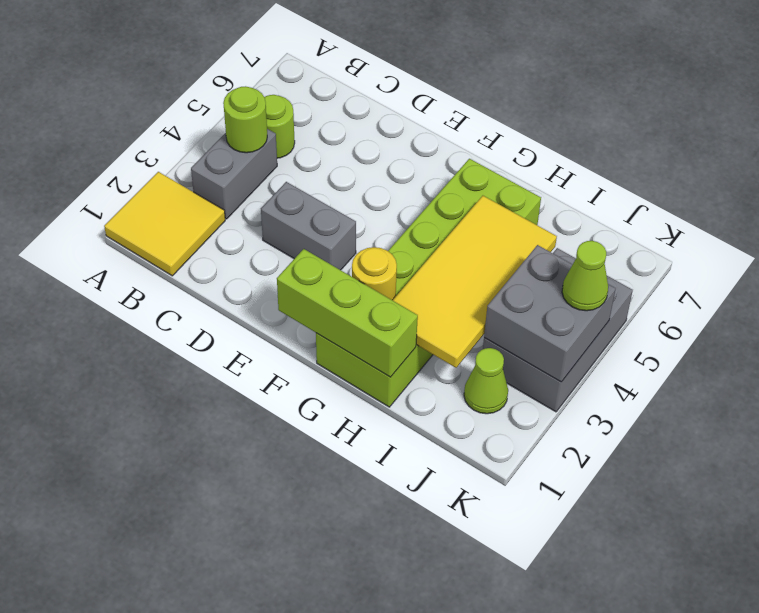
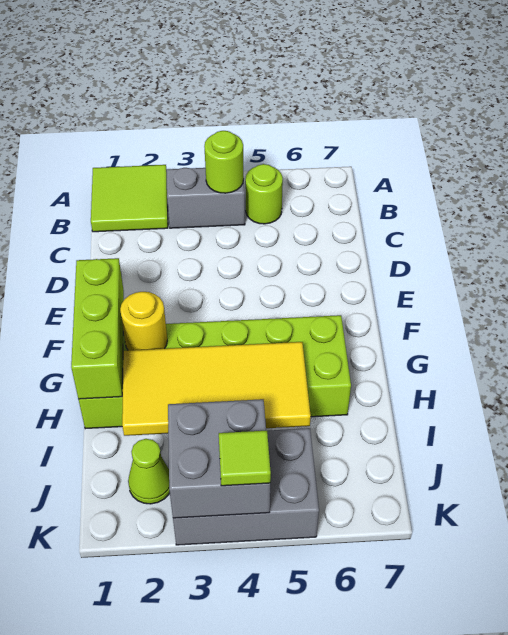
yellow 2x2 tile [104,172,225,276] -> lime 2x2 tile [91,165,168,232]
grey 1x2 brick [261,182,356,270] -> none
lime 1x1 cone [562,241,608,311] -> lime 1x1 tile [219,431,271,486]

